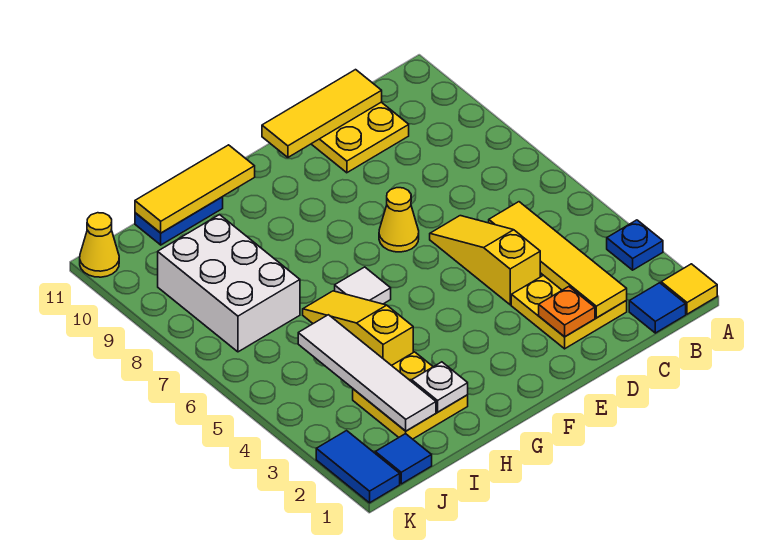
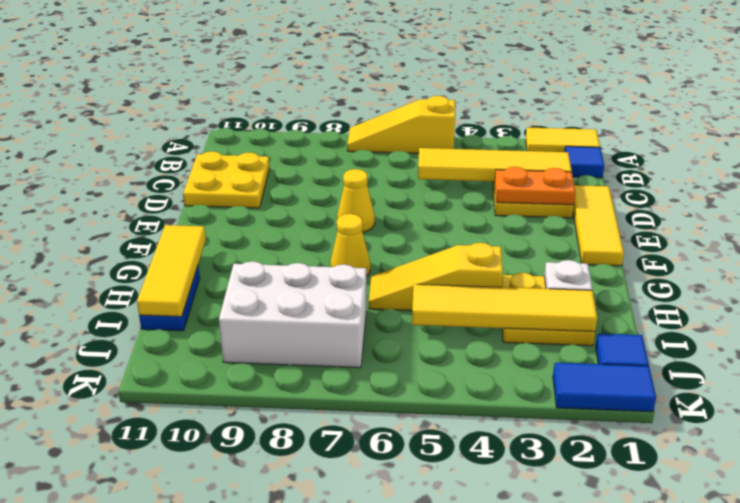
yellow 1x1 tile [661,264,717,314] -> yellow 1x2 tile [526,127,600,152]
blue 1x1 plate [607,220,663,270] -> none
yellow 1x3 tile [262,70,382,157] -> yellow 1x3 tile moved to [573,185,624,266]
orange 1x1 plate [539,287,595,337] -> orange 1x2 plate [495,167,575,205]
yellow 1x3 slope [430,216,540,305] -> yellow 1x3 slope moved to [347,96,455,153]
white 1x1 tile [335,267,391,304] -> none
white 1x4 tile [298,315,436,431] -> yellow 1x4 tile [412,284,597,332]
yellow 1x1 cone [80,213,119,277] -> yellow 1x1 cone moved to [330,214,370,276]

